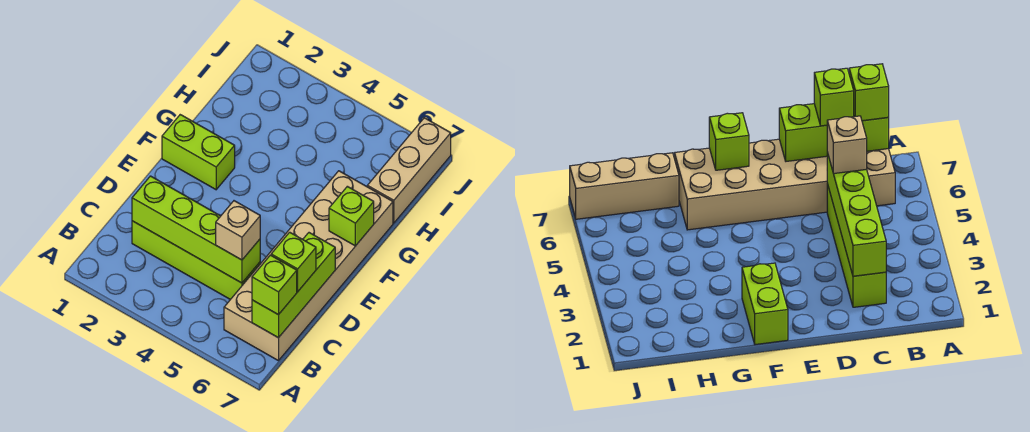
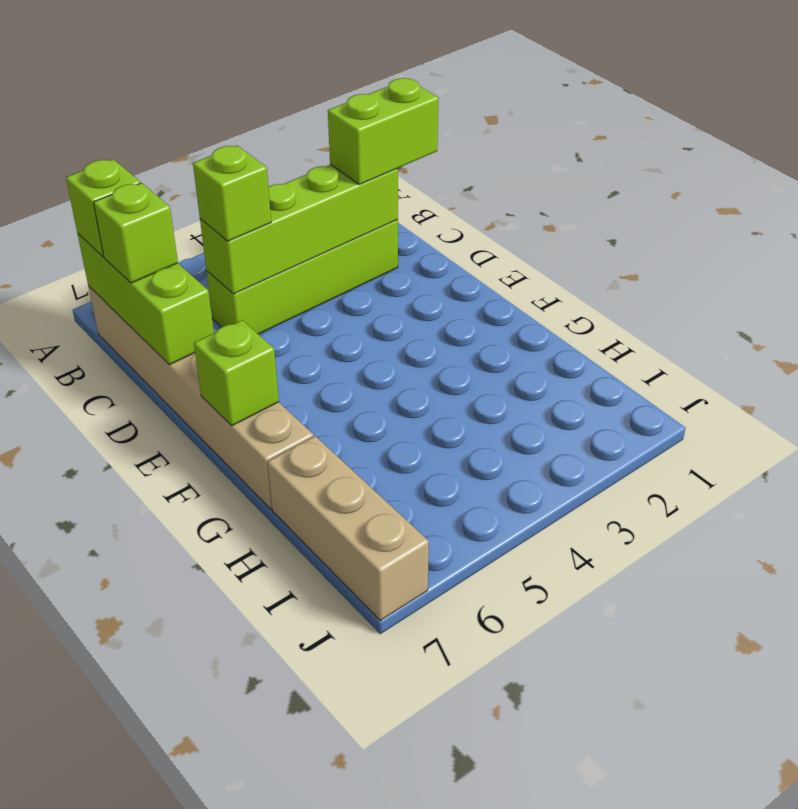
tan 2x6 brick [224,171,393,361] -> tan 1x6 brick [88,286,313,509]
tan 1x1 brick [216,201,260,260] -> lime 1x1 brick [193,146,271,241]
lime 1x2 brick [162,115,235,190] -> lime 1x2 brick moved to [328,78,439,185]

